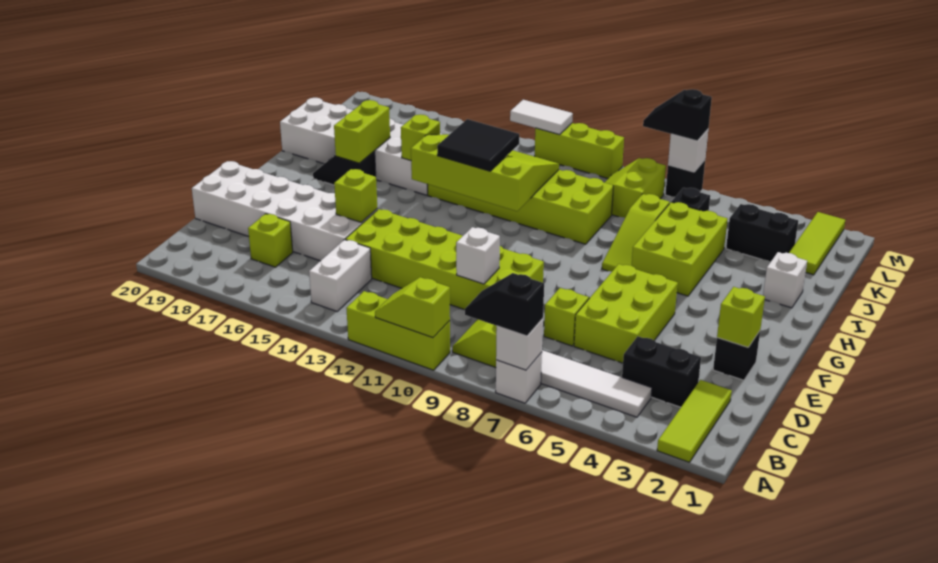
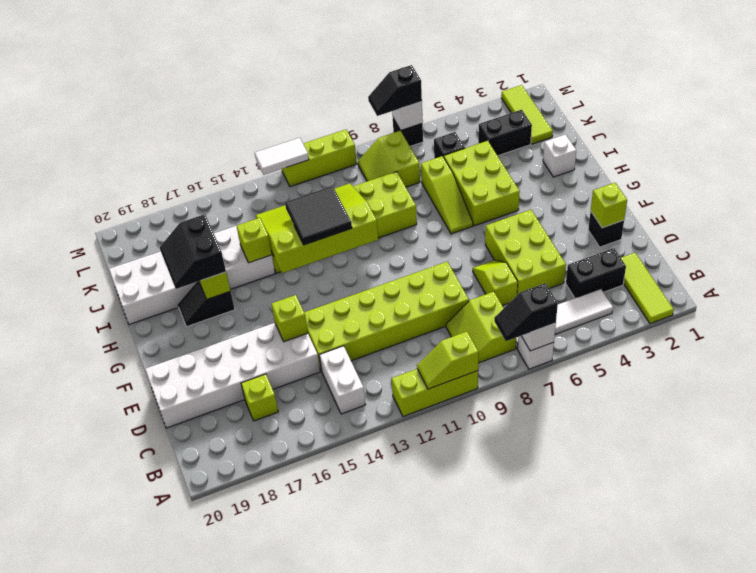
white 1x1 brick [456,227,500,284] -> none
none -> black 2x2 slope [160,214,226,289]

